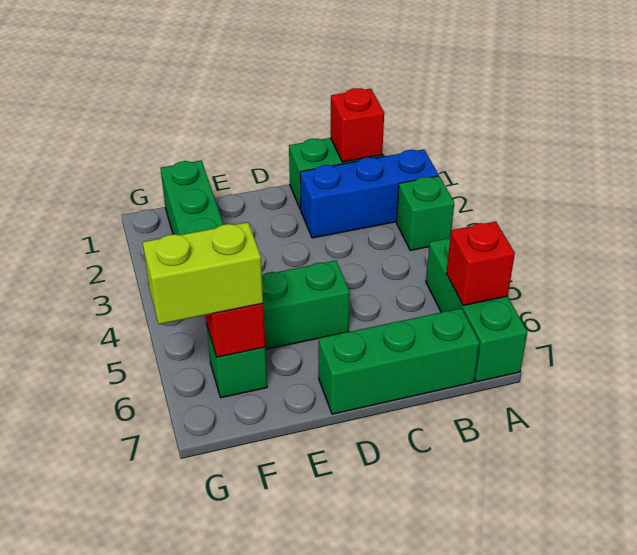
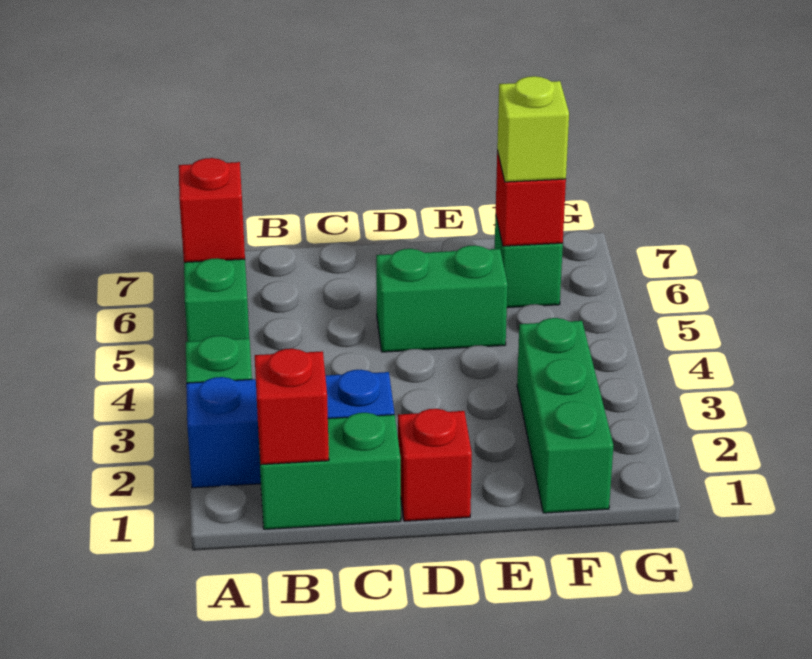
green 1x3 brick [319,308,479,414] -> none
none -> red 1x1 brick [398,409,472,521]
lime 1x2 brick [143,222,263,324] -> lime 1x1 brick [497,76,569,182]

